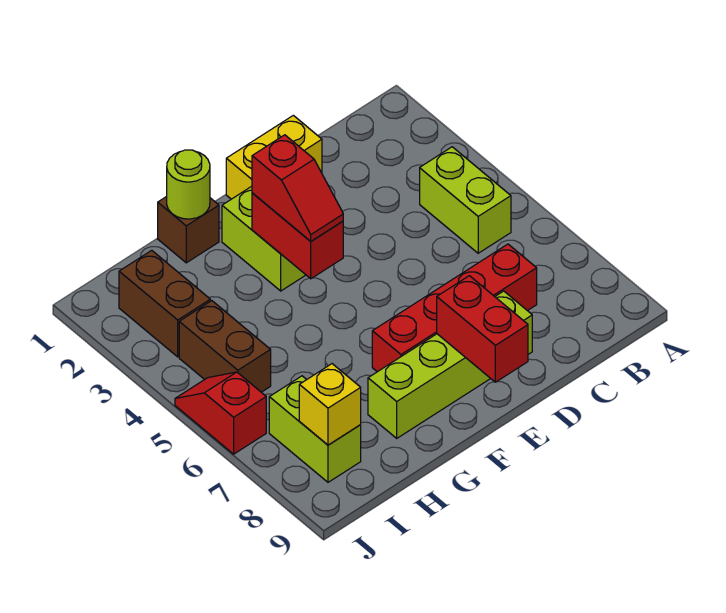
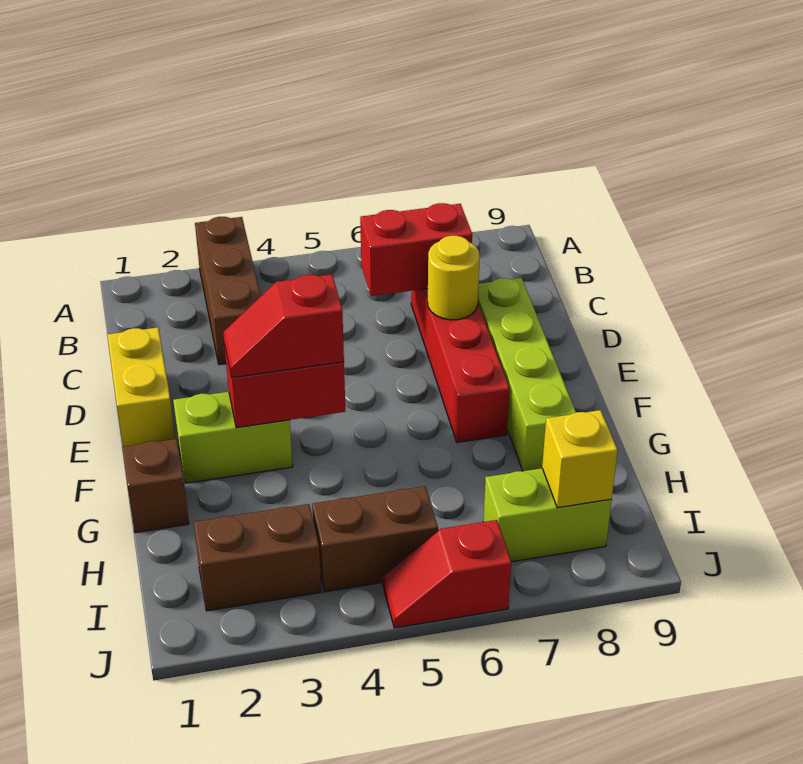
none -> brown 1x3 brick [195,217,261,364]
lime 1x2 brick [420,147,511,253] -> none
none -> yellow 1x1 round brick [428,236,480,320]
red 1x2 brick [437,276,528,382] -> red 1x2 brick moved to [360,203,472,296]
red 1x2 slope [252,135,343,241] -> red 1x2 slope turned to [223,274,344,378]
lime 1x1 round brick [167,150,210,219] -> none

